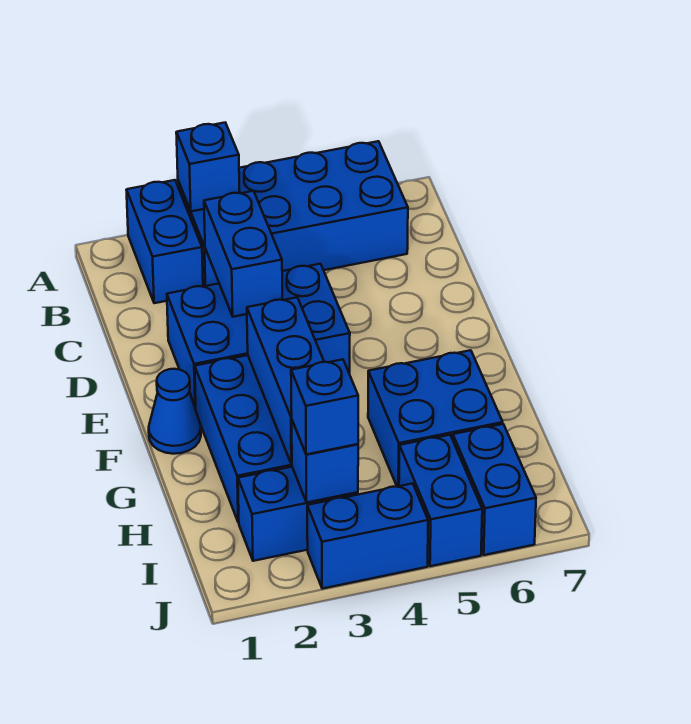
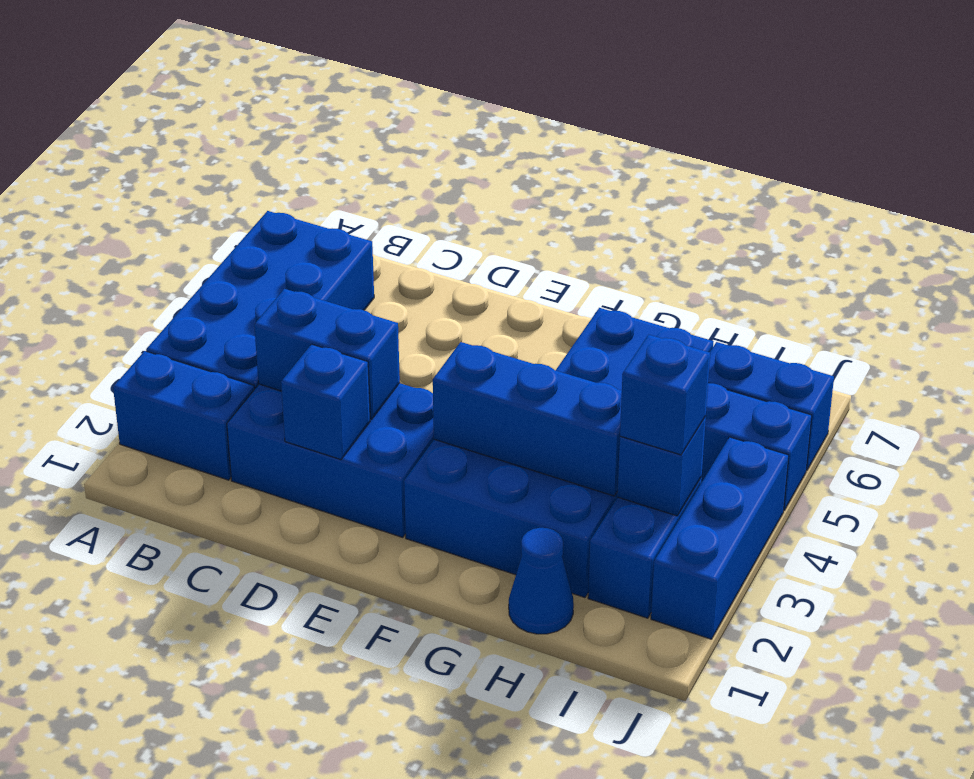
blue 1x1 brick [176,123,240,211] -> blue 1x1 brick moved to [281,344,370,460]
blue 2x3 brick [167,264,350,409] -> blue 2x3 brick turned to [227,383,434,537]
blue 1x1 cone [149,369,201,454] -> blue 1x1 cone moved to [509,528,574,634]
blue 1x2 brick [307,483,428,589] -> blue 1x3 brick [651,437,789,639]

